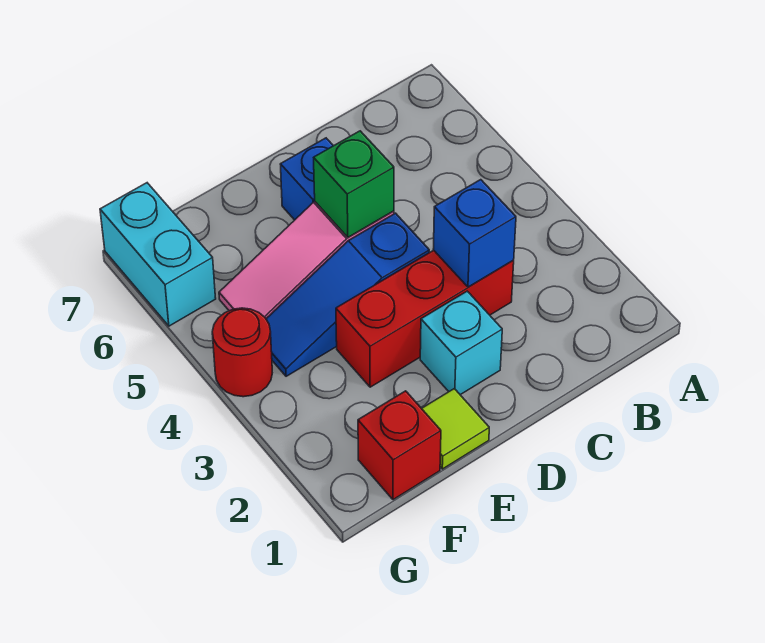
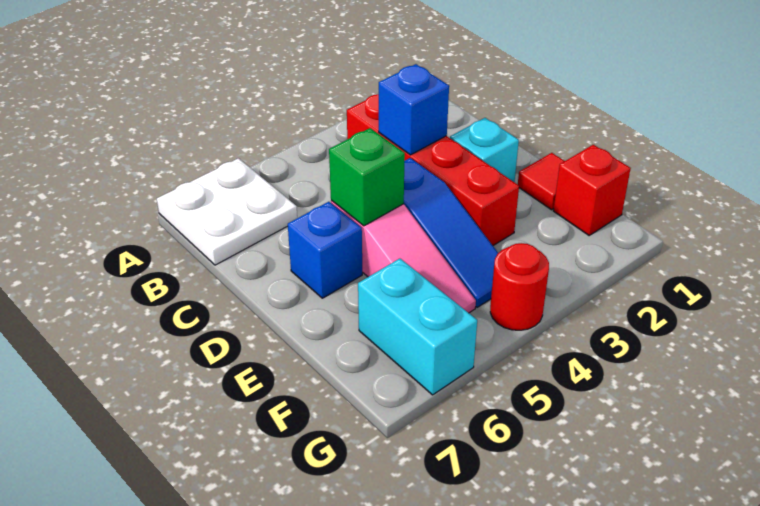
none -> white 2x2 plate [157,158,297,265]
red 1x3 brick [336,250,514,387] -> red 1x4 brick [347,94,519,246]
lime 1x1 tile [422,389,489,469] -> red 1x1 tile [518,153,564,210]
cyan 1x2 brick [100,183,216,326] -> cyan 1x2 brick turned to [358,259,477,395]

